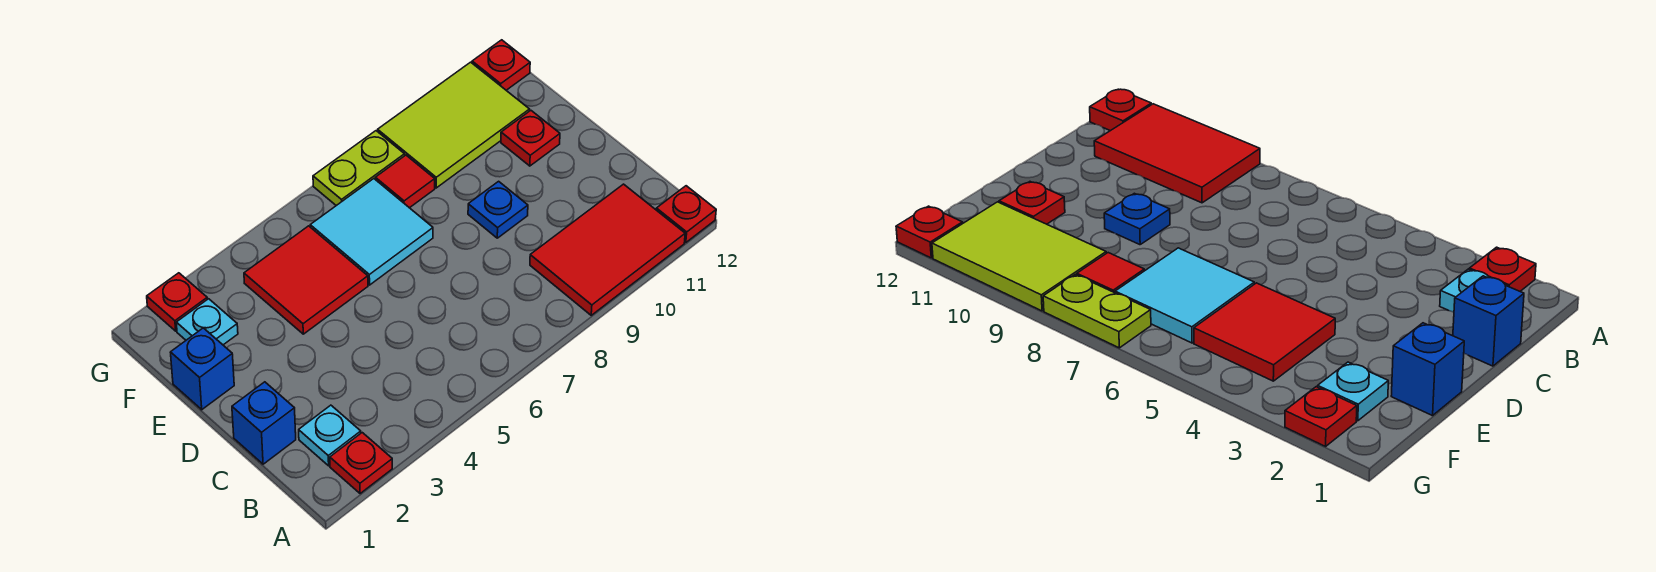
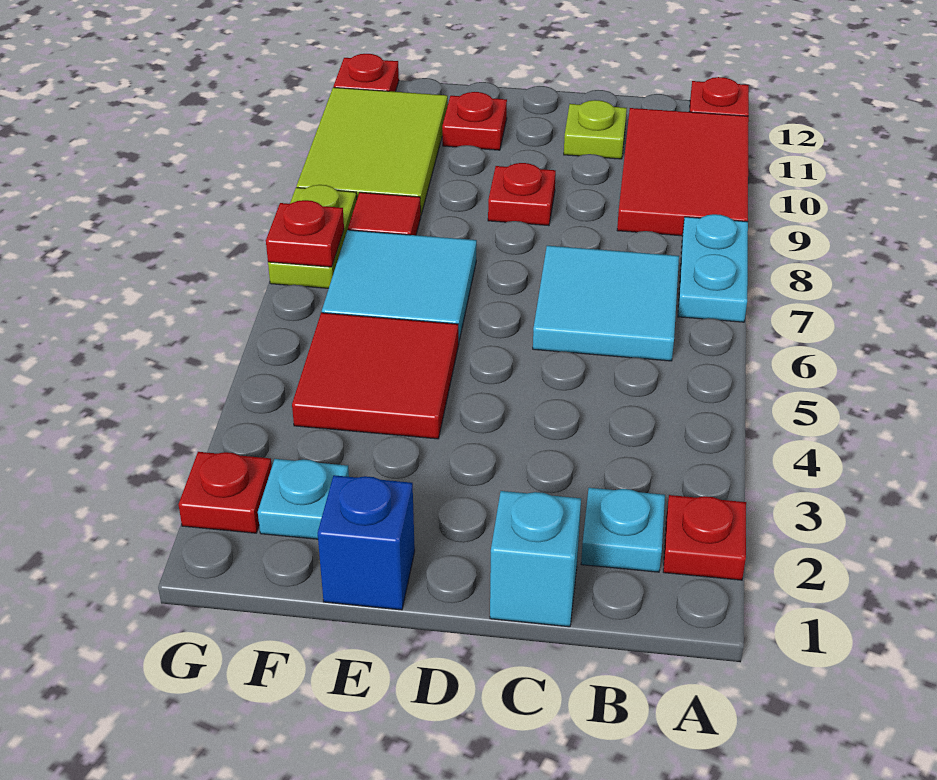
none -> cyan 1x2 plate [678,214,748,322]
none -> cyan 2x2 tile [533,246,679,361]
blue 1x1 brick [232,382,296,464] -> cyan 1x1 brick [490,491,581,627]
none -> lime 1x1 plate [564,100,627,159]
blue 1x1 plate [468,181,528,238] -> red 1x1 plate [488,163,556,226]
none -> red 1x1 plate [266,200,344,267]

